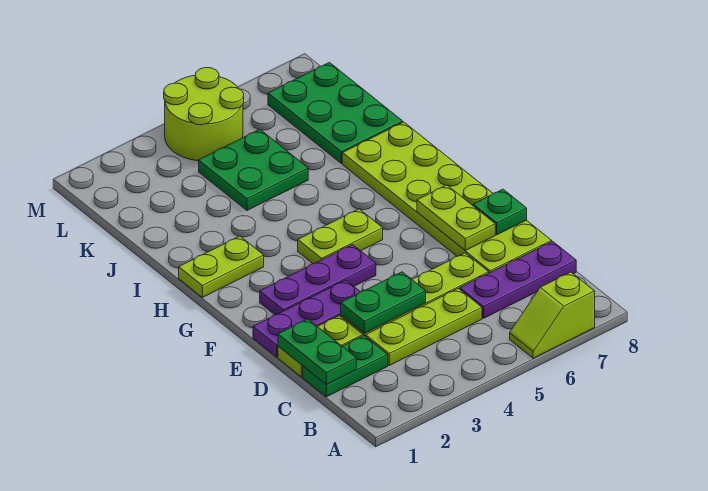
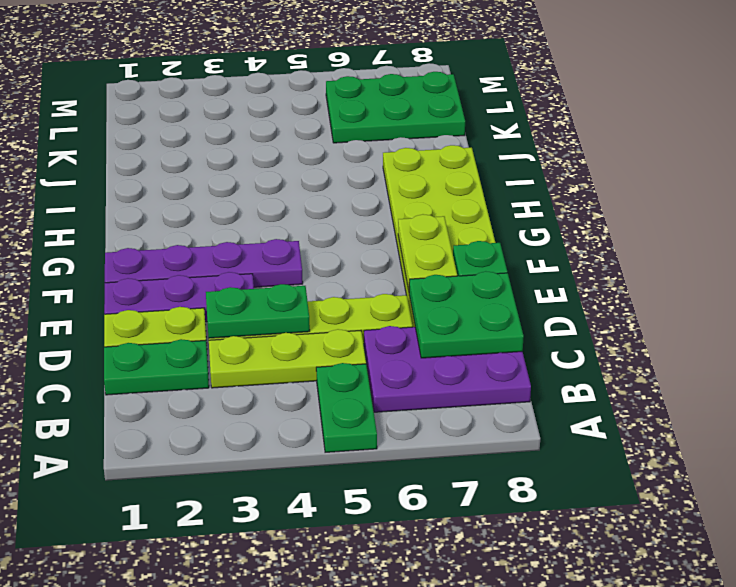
lime 1x2 slope [510,272,595,358] -> none
green 1x2 plate [278,319,356,385] -> green 1x2 plate moved to [316,363,377,452]
purple 1x3 plate [460,241,576,318] -> purple 2x3 plate [364,326,531,412]
purple 1x3 plate [260,245,376,315] -> purple 1x4 plate [105,239,303,287]
lime 1x2 plate [298,209,383,264] -> none
lime 1x2 plate [179,236,264,297] -> none
green 2x2 plate [199,129,308,210] -> green 2x2 plate moved to [409,271,524,358]
green 2x3 plate [268,62,403,163] -> green 2x3 plate turned to [326,72,465,143]
lime 2x2 round brick [164,68,244,161] -> none

